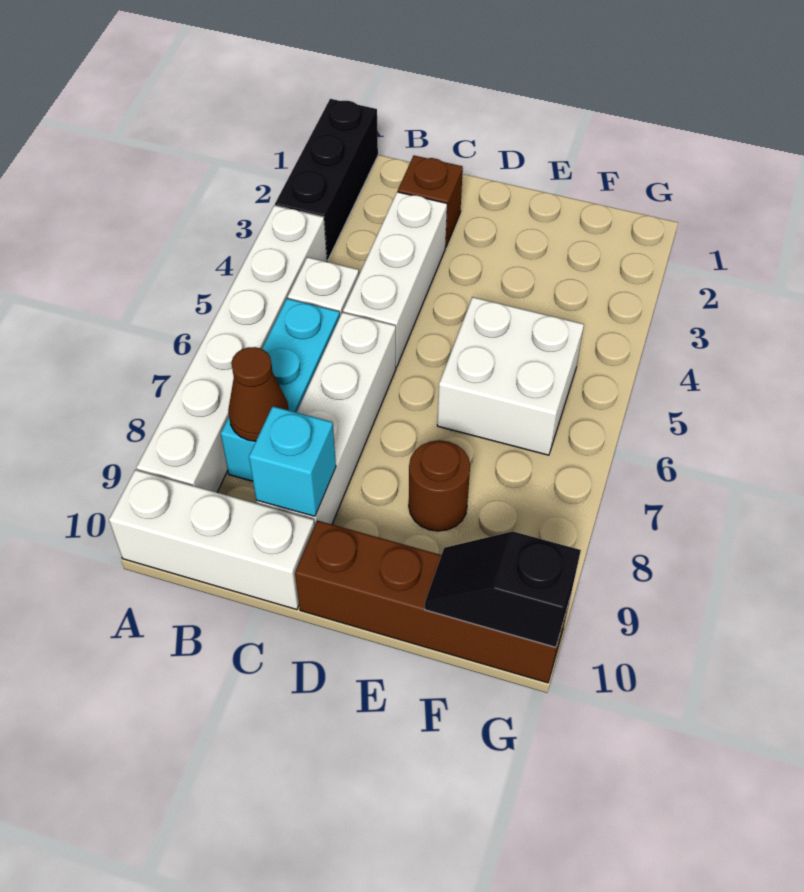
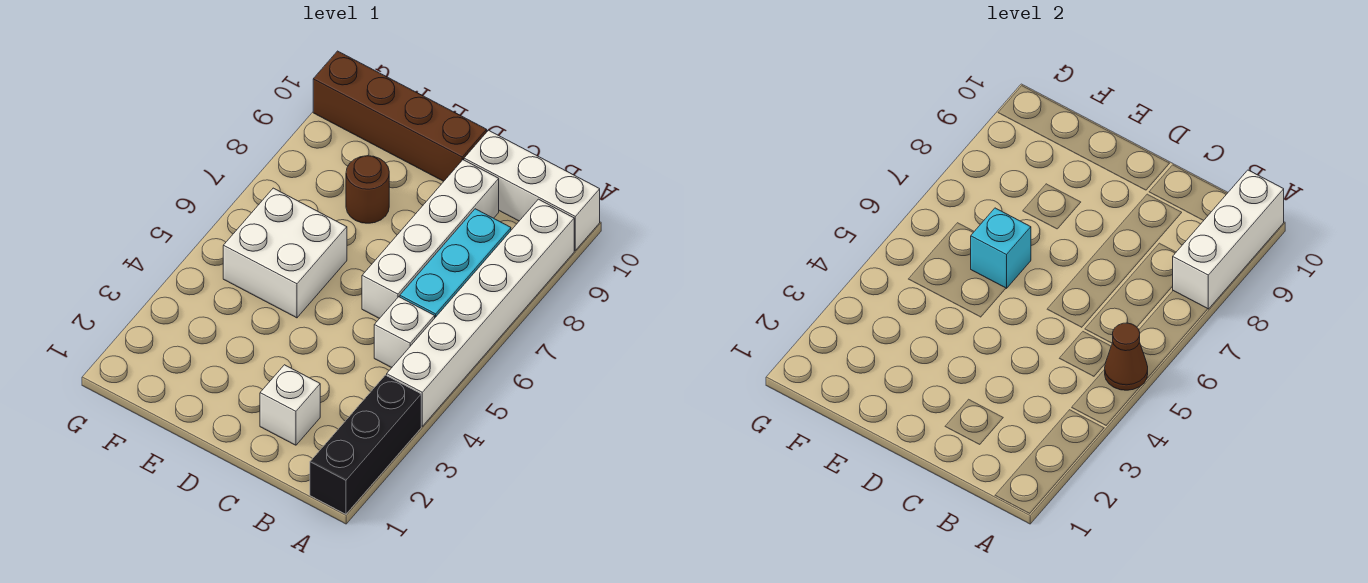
brown 1x1 cone [228,347,289,441] -> brown 1x1 cone moved to [1105,323,1148,390]
brown 1x1 brick [398,156,463,246] -> white 1x1 brick [260,365,320,445]
white 1x3 brick [343,192,447,367] -> white 1x3 brick moved to [1172,170,1284,309]
cyan 1x1 brick [249,406,336,516] -> cyan 1x1 brick moved to [971,208,1031,288]
black 1x2 slope [425,531,581,647] -> none

